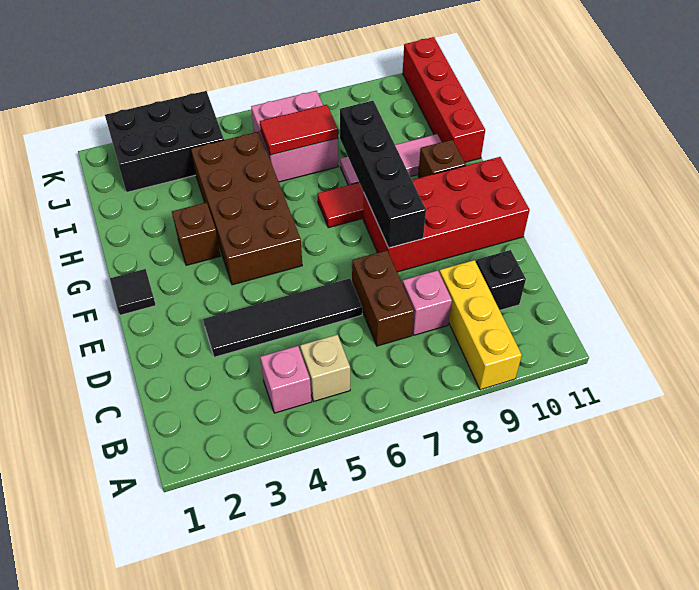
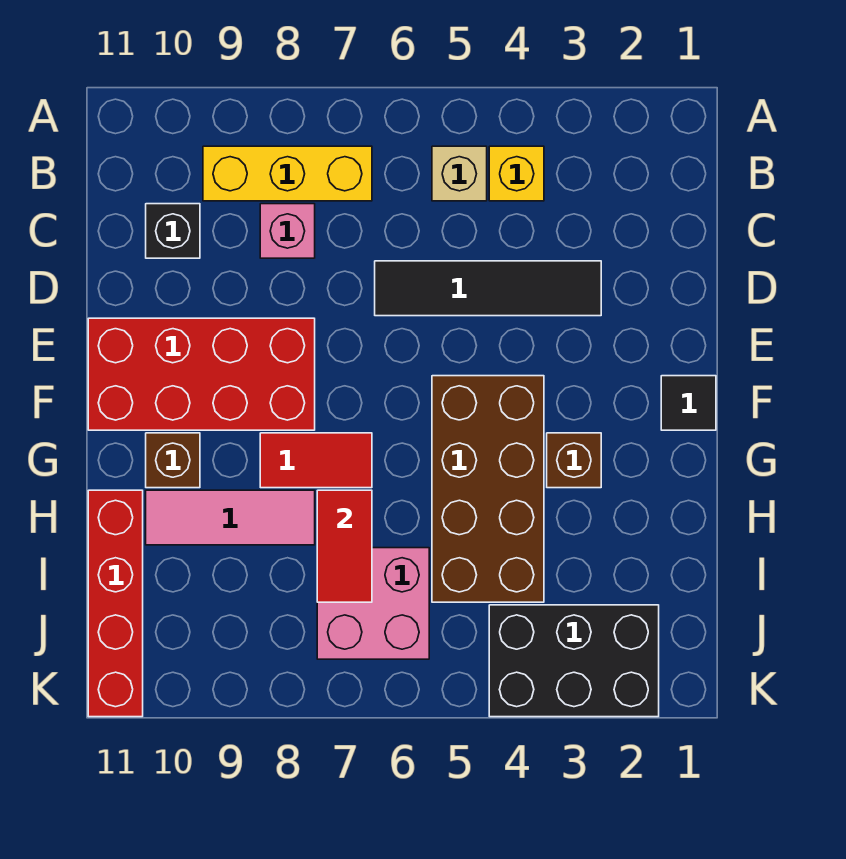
yellow 1x3 brick [439,260,522,390] -> yellow 1x3 brick turned to [203,146,372,201]
pink 1x1 brick [260,346,312,413] -> yellow 1x1 brick [489,146,544,201]
brown 1x2 brick [352,250,414,346] -> none
black 1x4 brick [340,101,426,248] -> none
red 1x2 tile [260,105,338,155] -> red 1x2 tile turned to [317,490,372,602]

